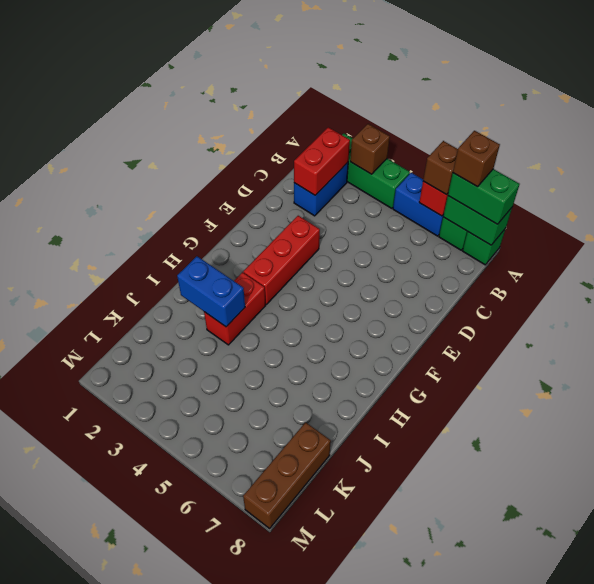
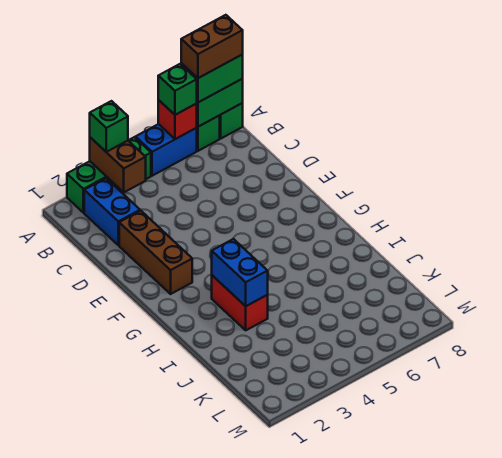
brown 1x1 brick [350,124,390,174] -> brown 1x2 brick [90,137,146,192]
none -> green 1x1 brick [90,101,128,152]
brown 1x1 brick [423,141,458,195] -> green 1x1 brick [158,64,197,115]
brown 1x1 brick [453,131,500,187] -> brown 1x2 brick [181,15,243,78]
red 1x2 brick [294,127,350,195] -> none
red 1x3 brick [243,216,320,304] -> none
blue 1x2 brick [177,256,245,327] -> blue 1x2 brick turned to [212,239,268,306]
brown 1x3 brick [243,422,331,528] -> brown 1x3 brick moved to [119,211,192,294]

